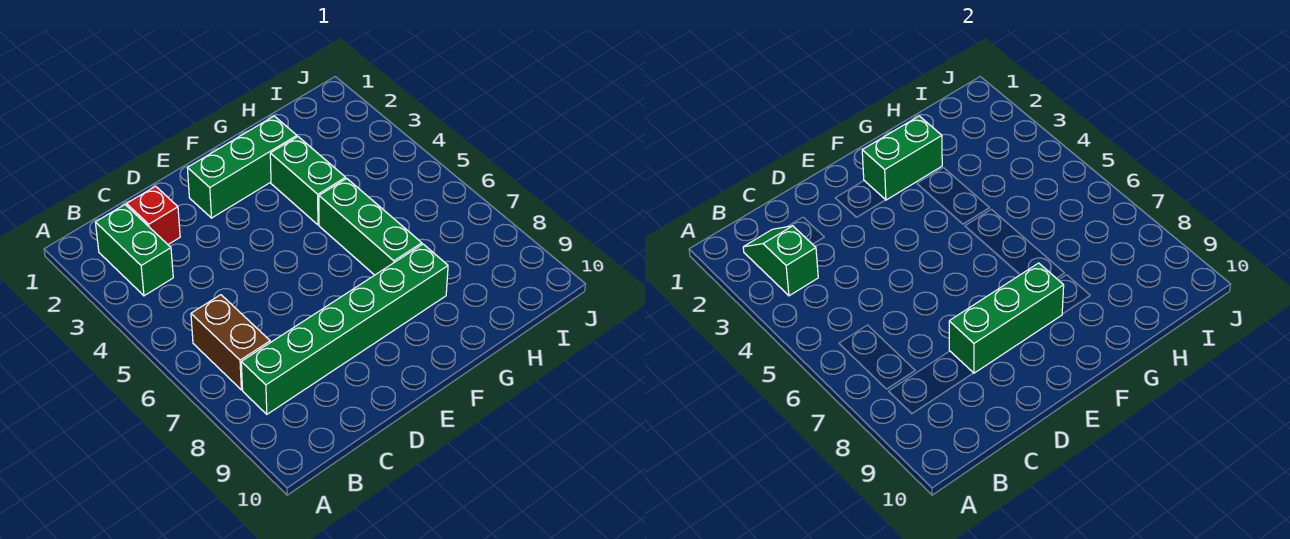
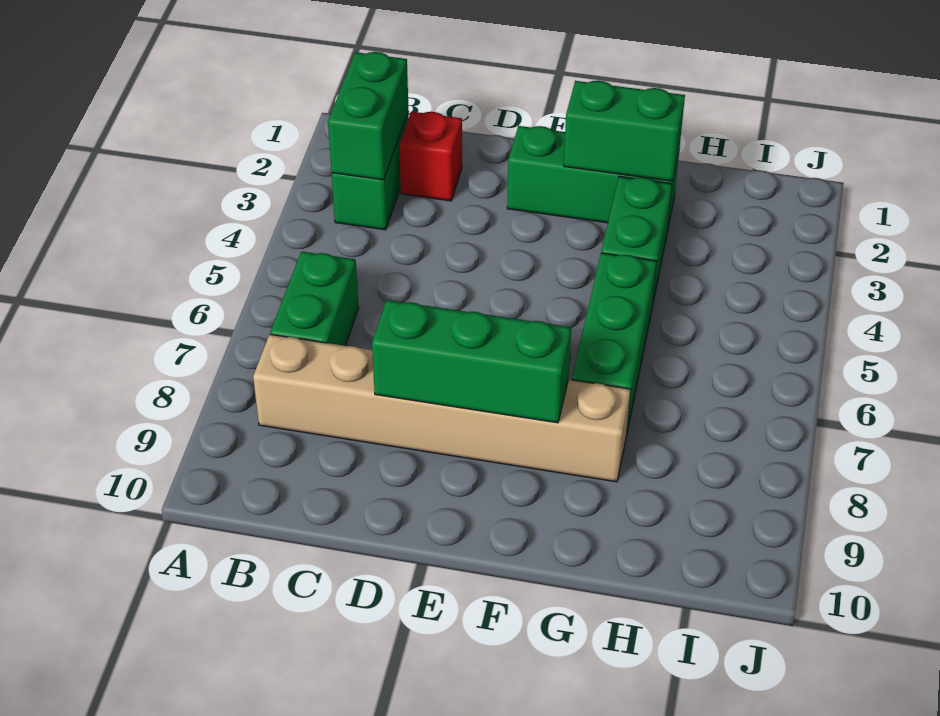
green 1x2 slope [743,226,818,296] -> green 1x2 brick [328,52,409,180]
brown 1x2 brick [191,295,270,390] -> green 1x2 brick [270,252,359,346]
green 1x6 brick [241,244,448,414] -> tan 1x6 brick [253,334,631,482]

